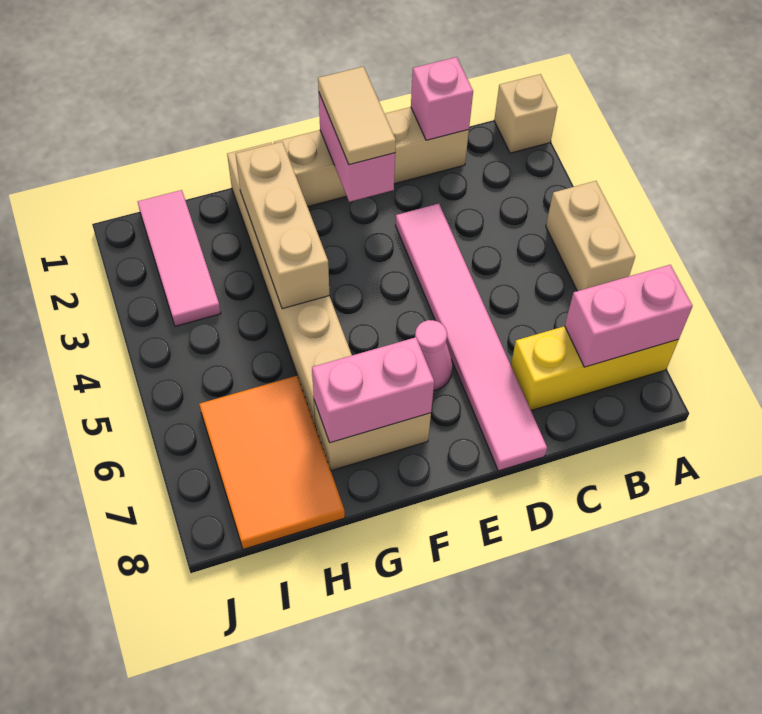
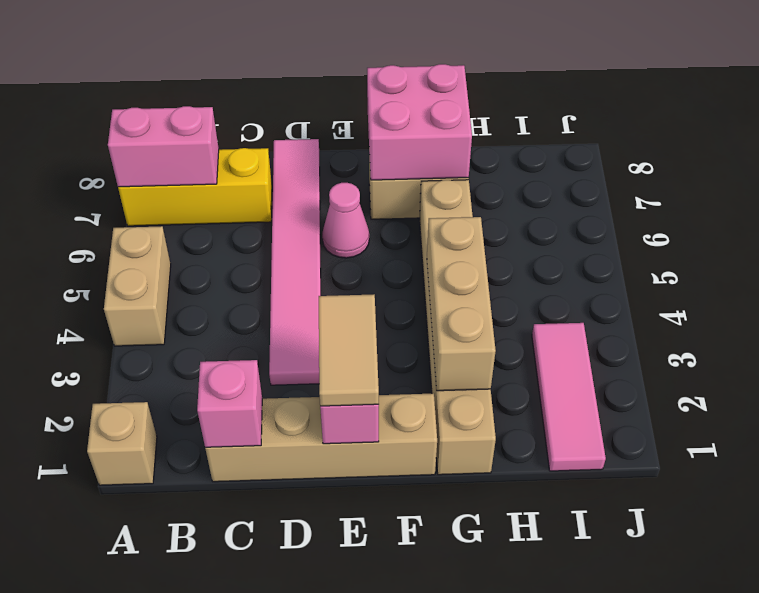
pink 1x2 brick [312,337,434,443] -> pink 2x2 brick [367,64,472,180]
orange 2x3 tile [199,376,345,549] -> none

